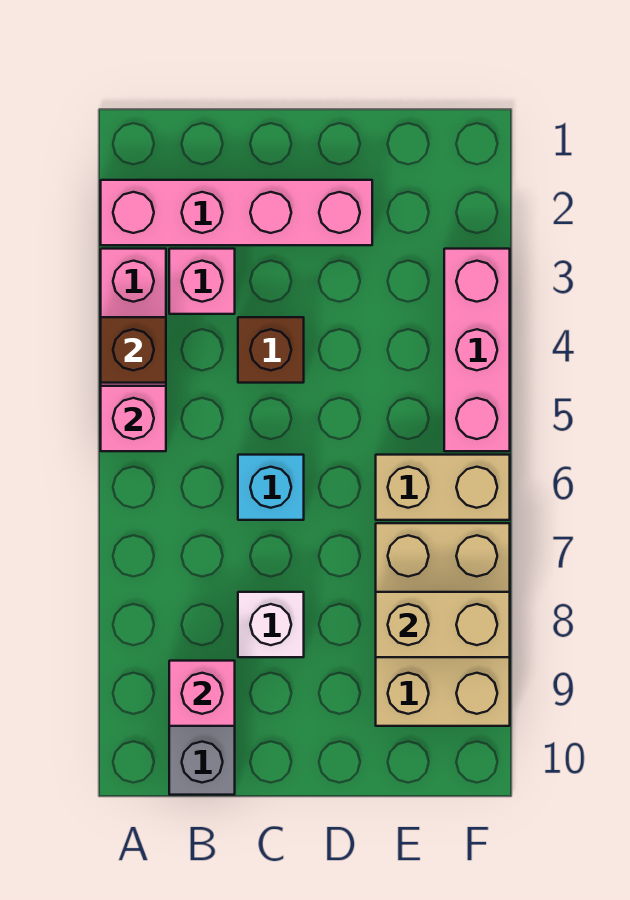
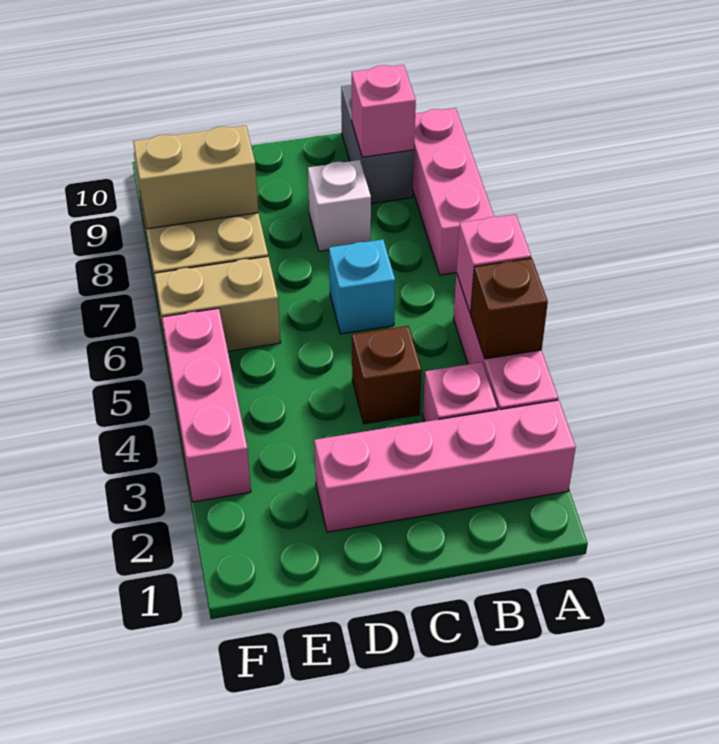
none -> pink 1x3 brick [413,108,494,275]

